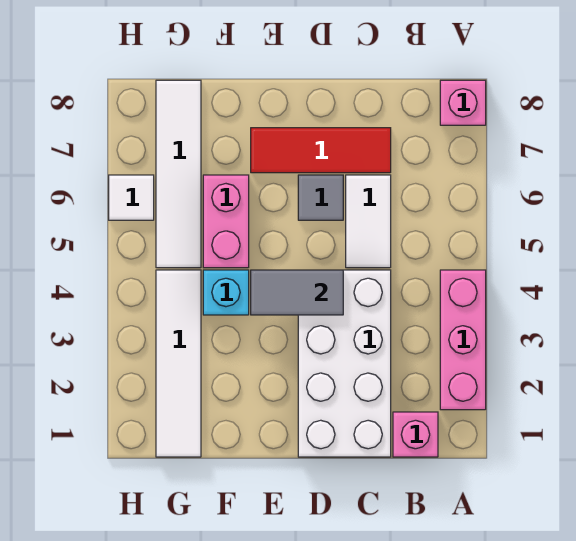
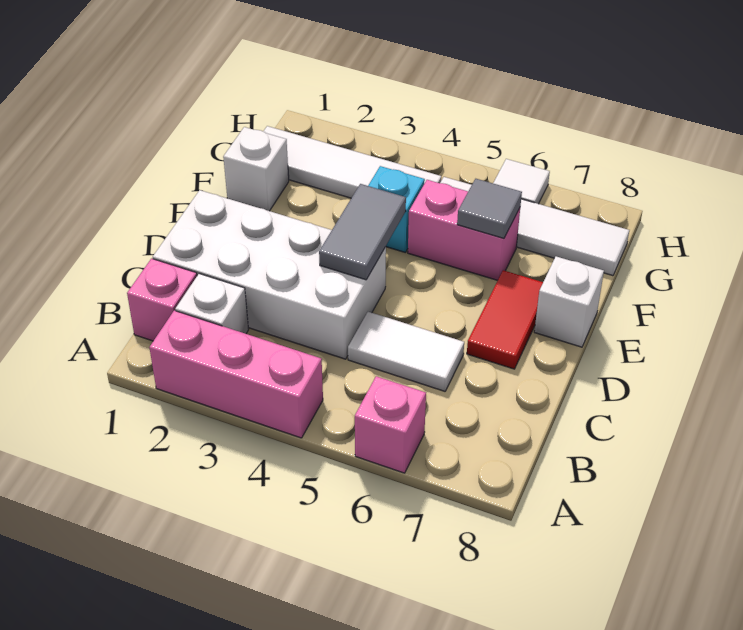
pink 1x1 brick [440,80,486,125] -> pink 1x1 brick moved to [355,376,426,473]
none -> white 1x1 brick [175,274,249,334]
red 1x3 tile [251,128,391,173] -> red 1x2 tile [467,270,543,369]
grey 1x1 tile [298,175,343,220] -> grey 1x1 tile moved to [457,179,522,238]
none -> white 1x1 brick [534,256,604,347]
none -> white 1x1 brick [223,127,289,211]

